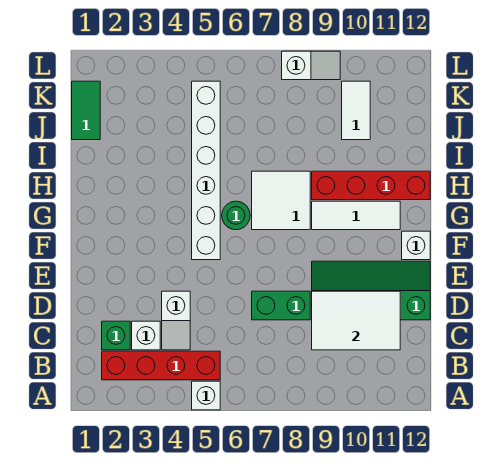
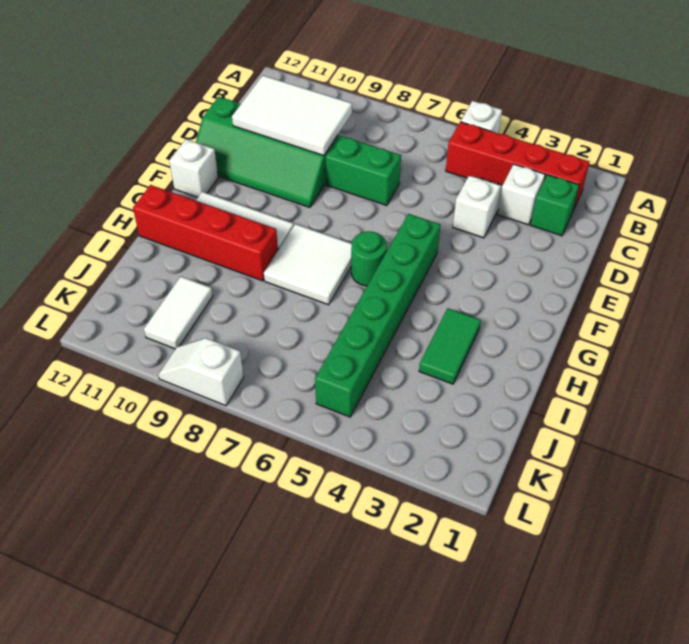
white 1x6 brick [192,81,220,260] -> green 1x6 brick [315,214,440,417]
green 1x2 tile [72,81,100,140] -> green 1x2 tile moved to [419,308,481,384]

